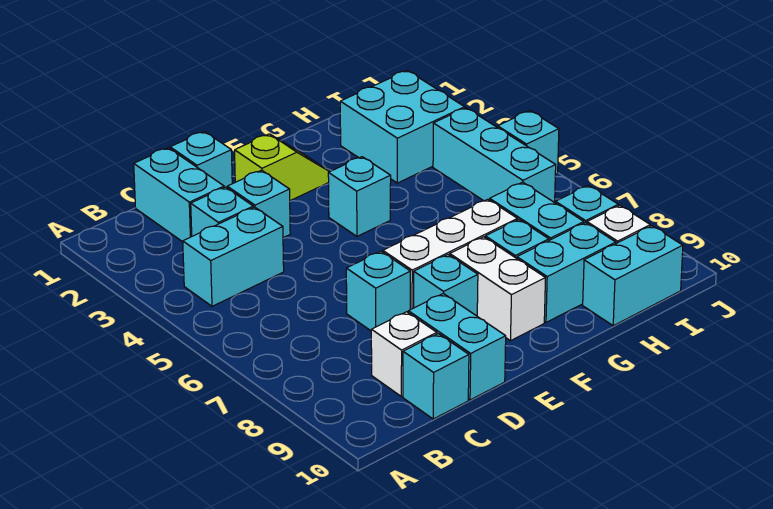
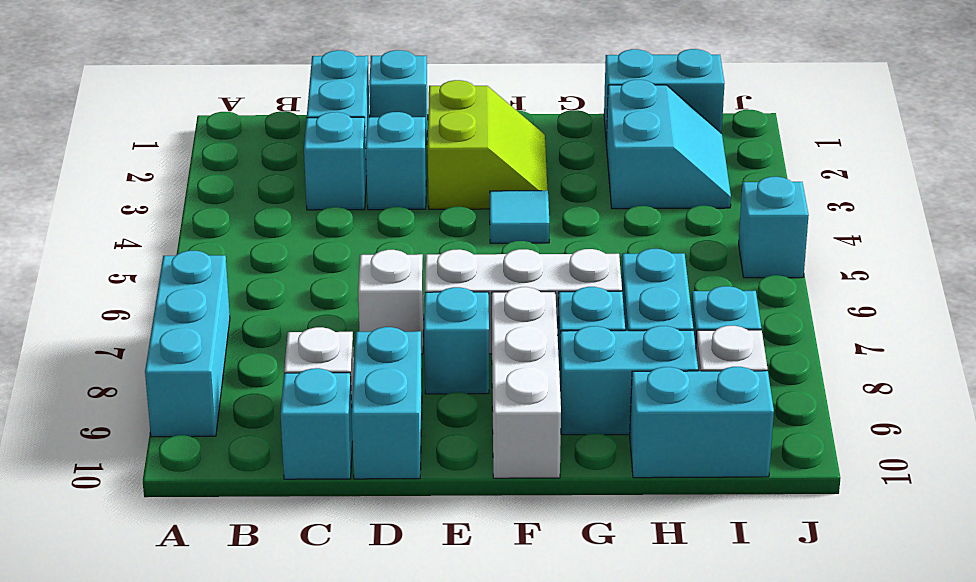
cyan 1x2 brick [183,207,284,306] -> cyan 1x2 brick moved to [604,49,724,143]
cyan 1x1 brick [346,251,410,331] -> white 1x1 brick [358,250,424,354]
lime 1x2 slope [235,134,329,201] -> lime 2x2 slope [428,80,547,209]
cyan 1x1 brick [328,157,391,236] -> cyan 1x1 tile [490,191,549,243]
white 1x2 brick [450,237,545,341] -> white 1x3 brick [492,287,561,478]
cyan 2x2 brick [340,71,465,183] -> cyan 2x2 slope [606,80,731,209]
cyan 1x3 brick [433,108,556,202] -> cyan 1x3 brick moved to [145,251,230,437]

